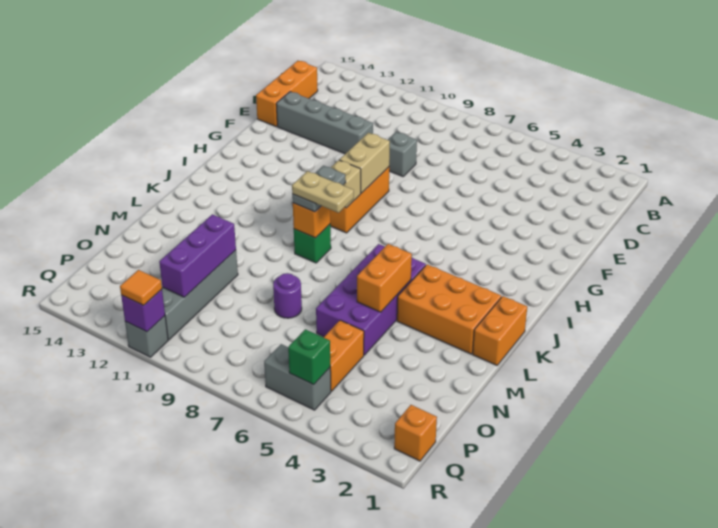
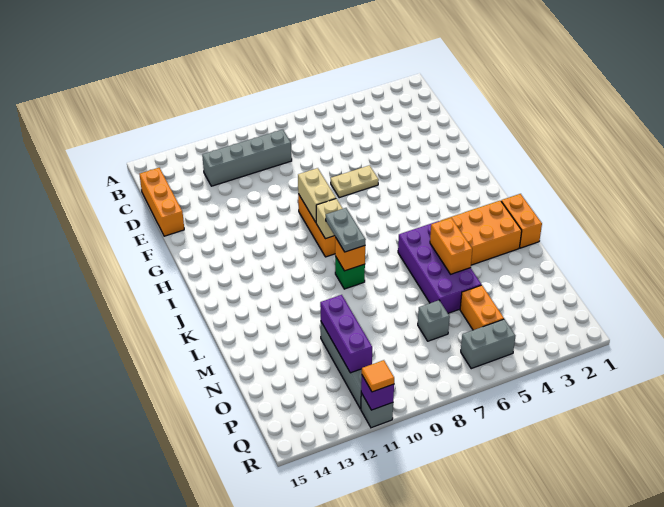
grey 1x1 brick [388,132,417,177] -> grey 1x1 brick moved to [418,300,450,341]
grey 1x4 brick [276,92,373,154] -> grey 1x4 brick moved to [202,130,292,186]
tan 1x2 plate [292,171,354,213] -> tan 1x2 plate moved to [331,165,379,198]
purple 1x1 round brick [273,273,302,318] -> none
orange 1x1 brick [394,405,437,461] -> none
green 1x1 brick [288,329,330,385] -> none

